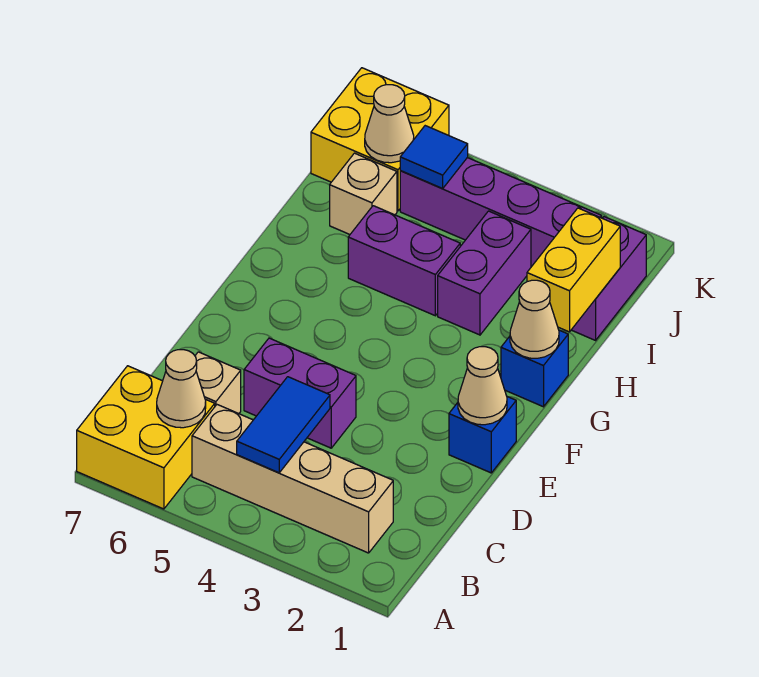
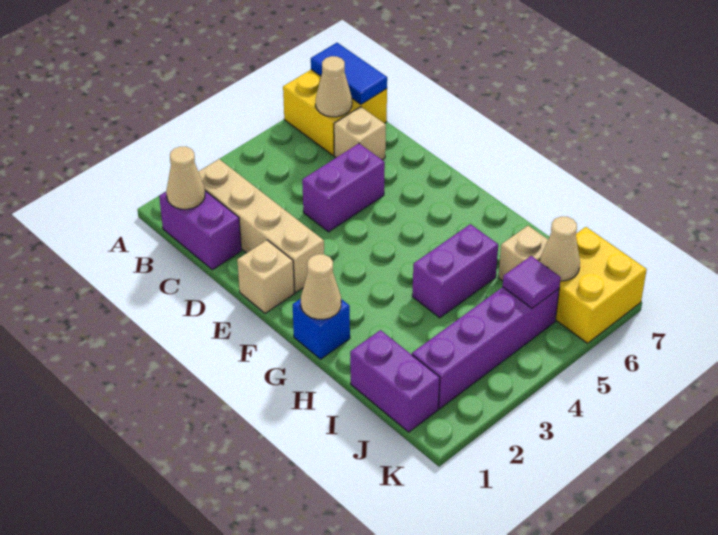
tan 1x4 brick [192,405,393,553] -> tan 1x4 brick turned to [198,159,324,293]
blue 1x2 tile [237,377,330,473] -> blue 1x2 tile moved to [311,43,387,104]
blue 1x1 brick [449,397,516,473] -> tan 1x1 brick [237,240,294,313]
tan 1x1 cone [458,347,507,425] -> tan 1x1 cone moved to [166,147,205,209]
yellow 1x2 brick [527,208,620,332] -> none
purple 1x2 brick [438,211,531,335] -> purple 1x2 brick moved to [159,191,241,270]
blue 1x1 tile [400,126,468,188] -> purple 1x1 tile [503,256,561,308]

